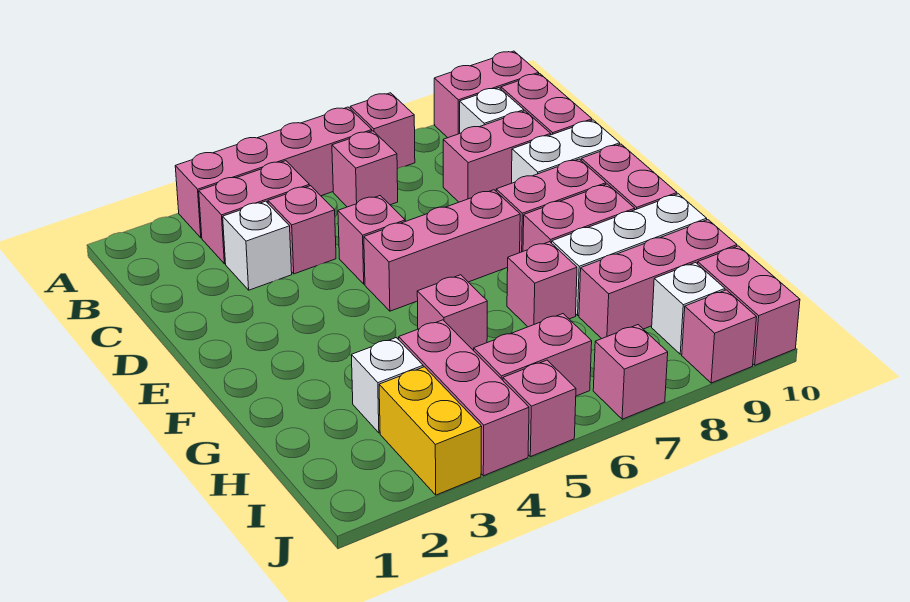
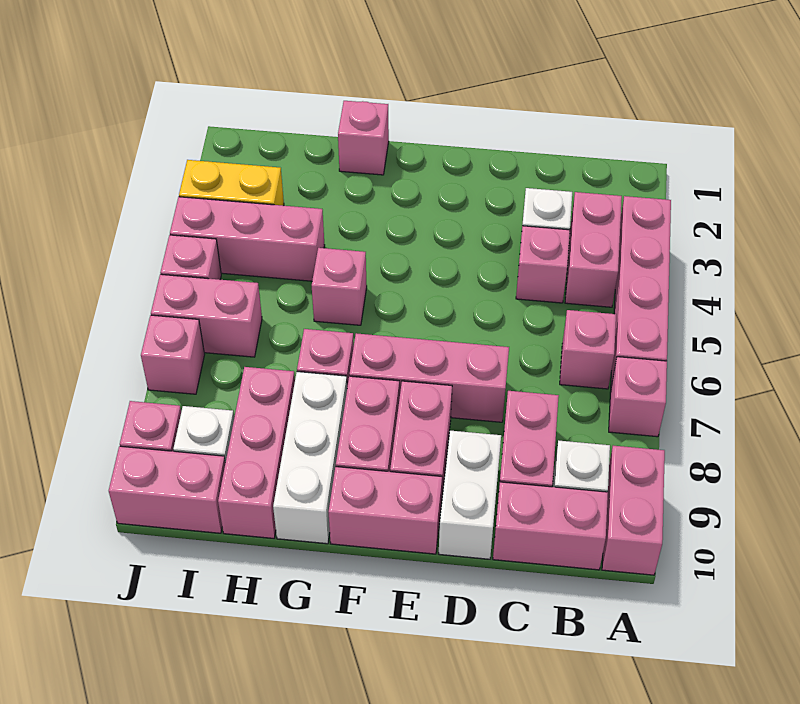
pink 1x1 brick [338,196,405,284] -> pink 1x1 brick moved to [338,101,389,175]
pink 1x3 brick [364,190,520,311] -> pink 1x3 brick turned to [349,333,509,422]
white 1x1 brick [351,338,423,433] -> none
pink 1x2 brick [474,314,592,396] -> pink 1x2 brick turned to [151,274,262,357]

